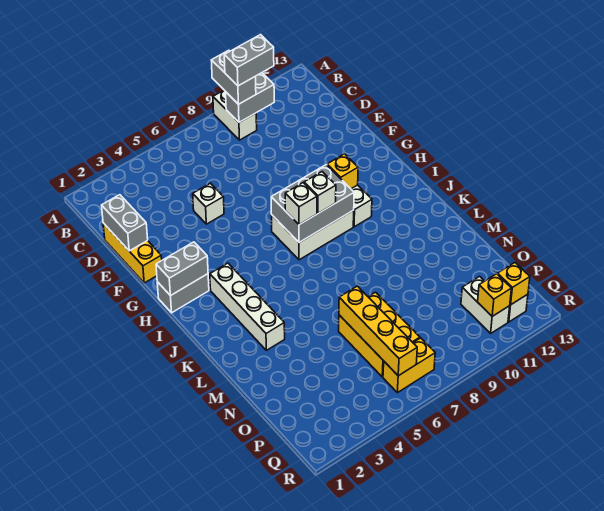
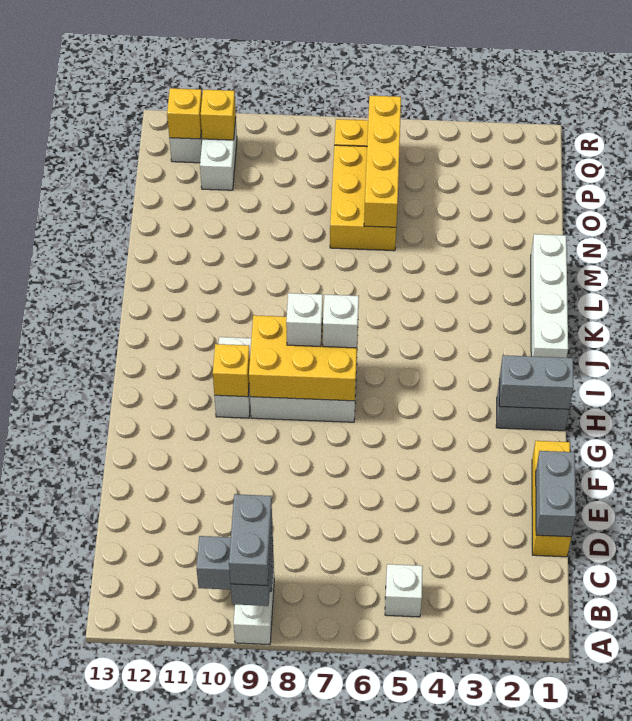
grey 1x2 brick [224,35,274,86] -> grey 1x2 brick turned to [229,494,272,586]
white 1x1 brick [193,183,224,224] -> white 1x1 brick moved to [385,564,423,617]
grey 2x3 brick [271,165,354,242] -> yellow 2x3 brick [249,315,358,401]
white 1x4 brick [210,263,285,350] -> white 1x4 brick moved to [531,234,568,358]

